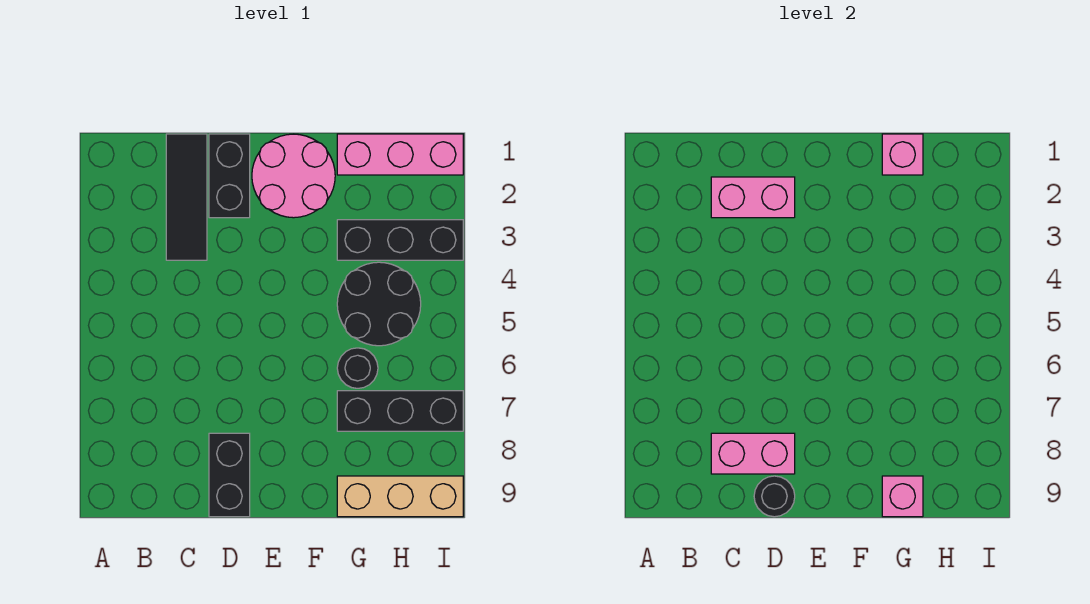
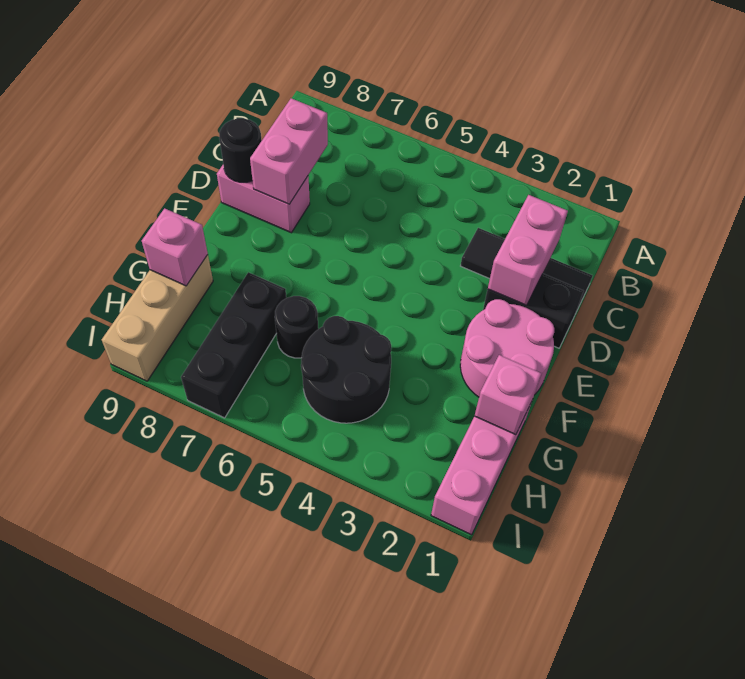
black 1x2 brick [209,433,250,517] -> pink 1x2 brick [217,165,310,233]
black 1x3 brick [337,220,463,260] -> none

